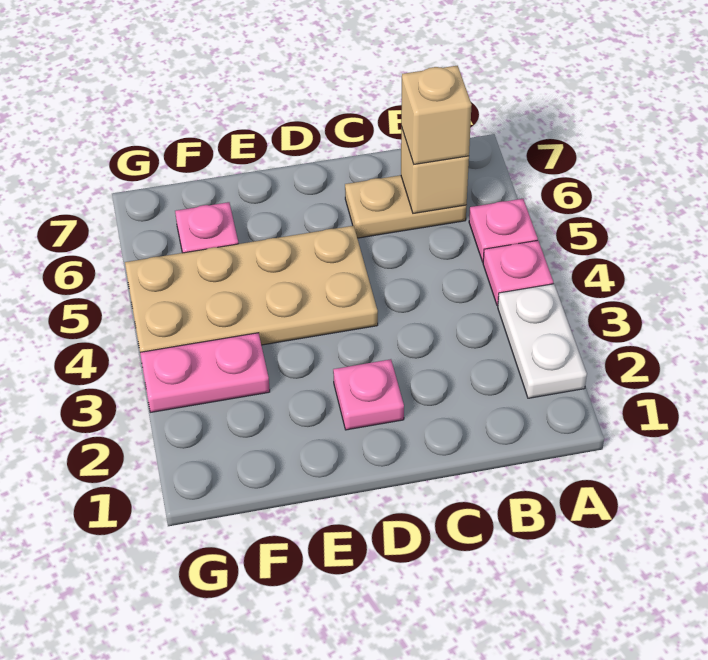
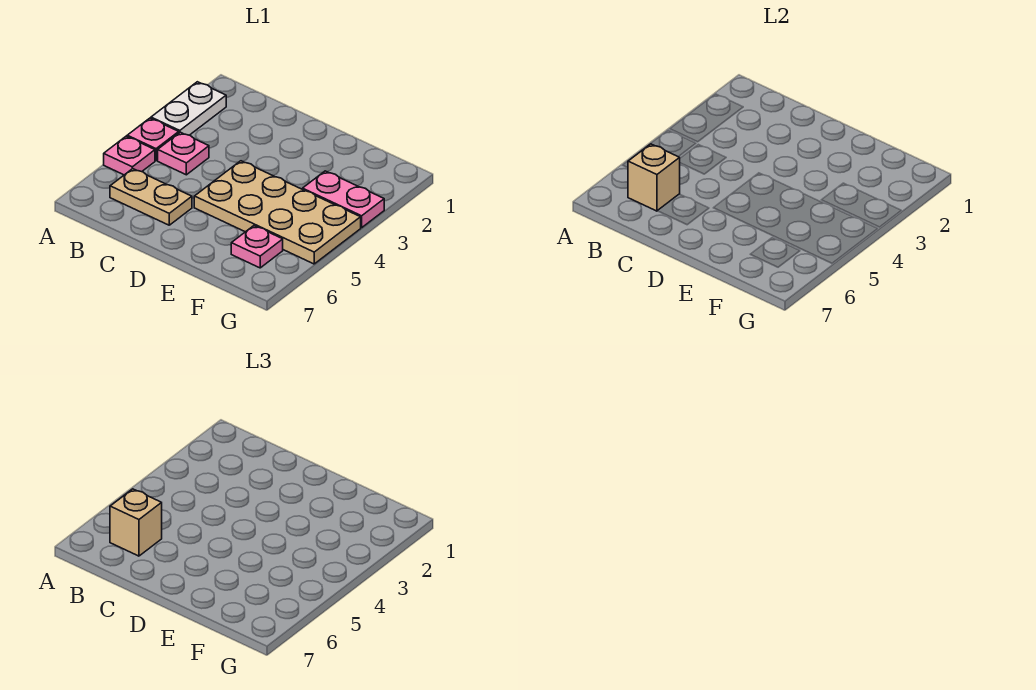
pink 1x1 plate [333,359,404,430] -> pink 1x1 plate moved to [158,132,209,175]

